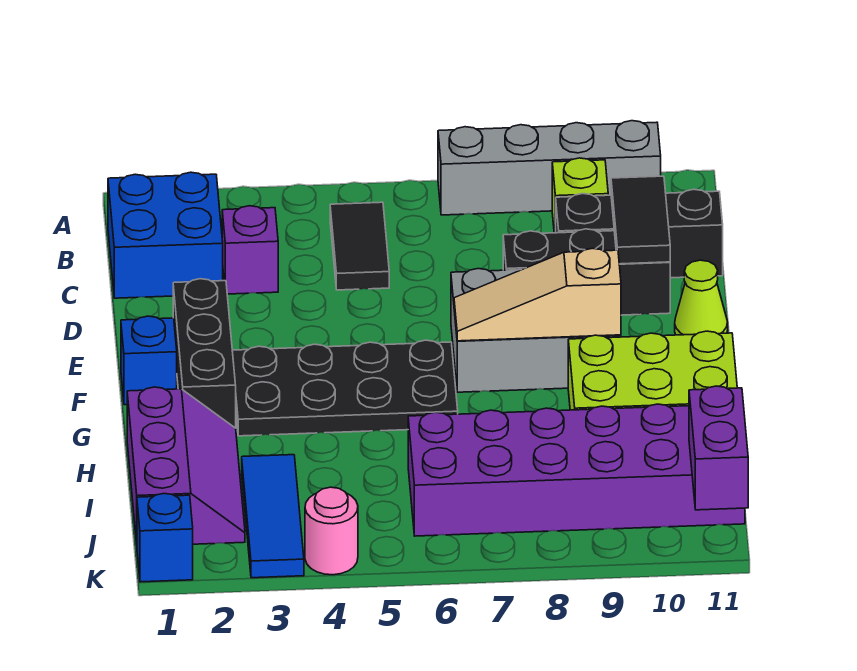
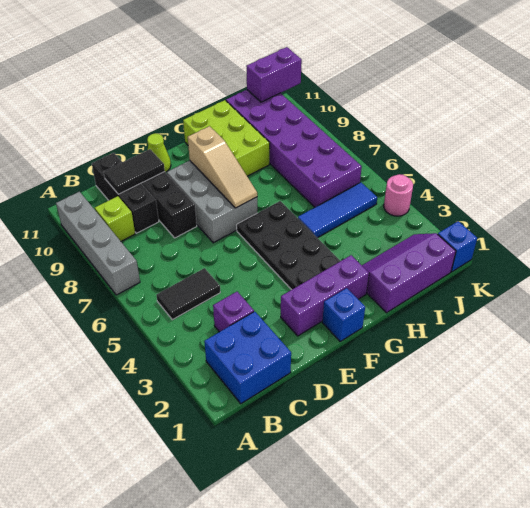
black 1x3 brick [173,279,236,428] -> purple 1x3 brick [281,255,369,336]
blue 1x3 tile [242,455,304,578] -> blue 1x3 tile moved to [298,182,377,238]

